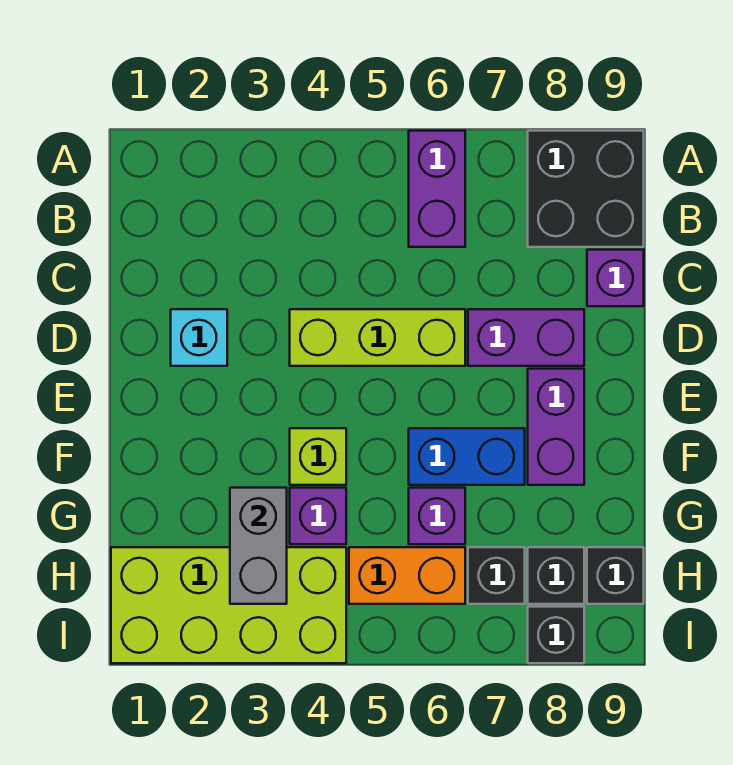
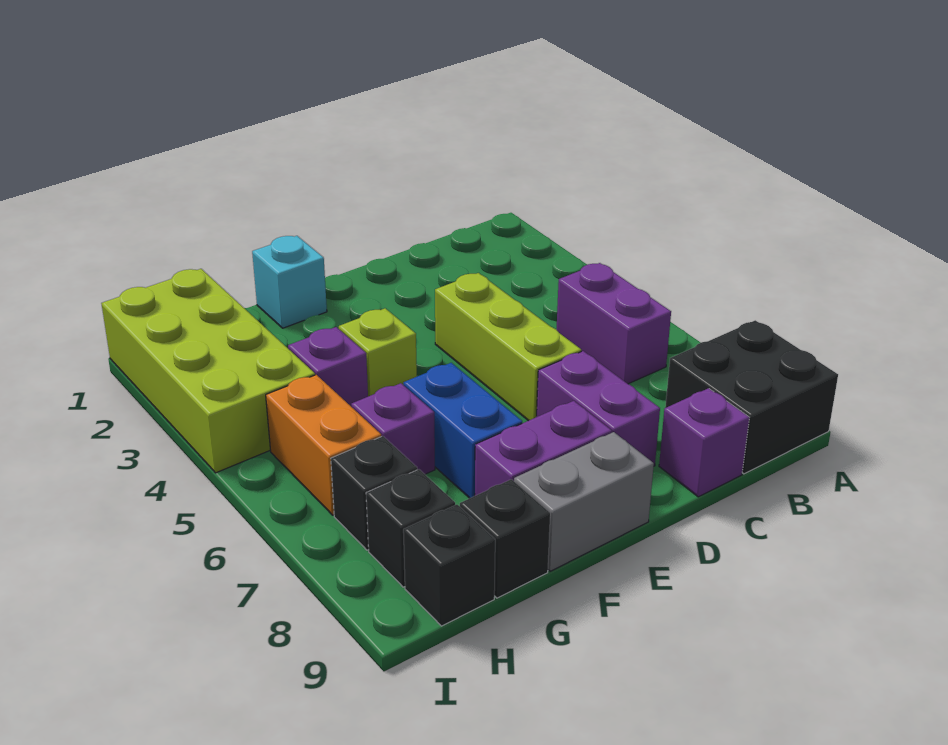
purple 1x2 brick [409,131,465,247] -> purple 1x2 brick turned to [556,263,671,384]
cyan 1x1 brick [171,309,227,366] -> cyan 1x1 brick moved to [252,236,327,328]
grey 1x2 brick [230,488,287,604] -> grey 1x2 brick moved to [514,432,654,571]
black 1x1 brick [528,607,584,663] -> black 1x1 brick moved to [460,479,550,598]

